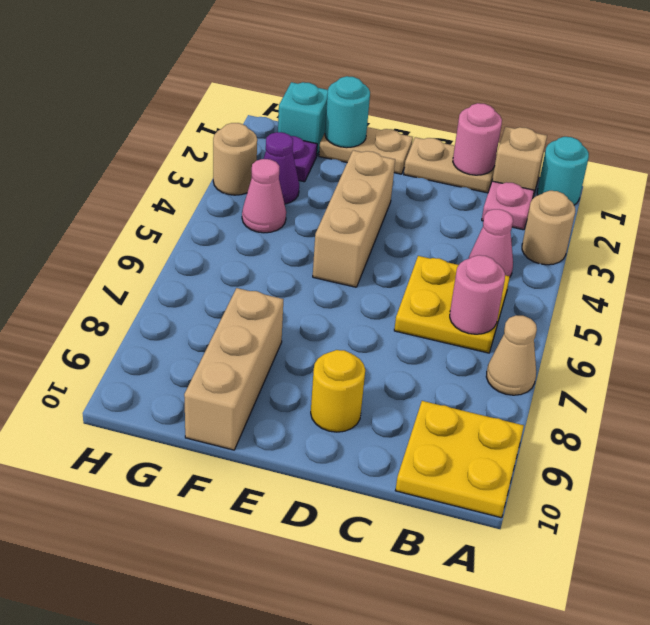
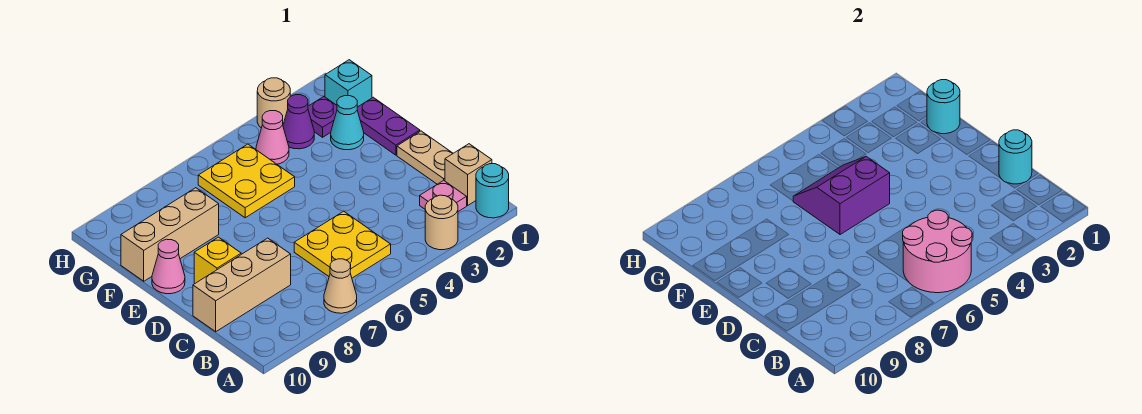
yellow 2x2 plate [395,401,524,518] -> yellow 2x2 plate moved to [198,144,295,218]
pink 1x1 cone [469,209,513,277] -> pink 1x1 cone moved to [152,239,185,294]
pink 1x1 round brick [450,255,505,334] -> pink 2x2 round brick [903,210,972,293]
pink 1x1 round brick [453,103,502,175] -> cyan 1x1 round brick [999,130,1032,184]
yellow 1x1 round brick [311,350,365,432] -> yellow 1x1 brick [194,237,241,283]
tan 1x2 plate [319,127,413,174] -> purple 1x2 plate [357,97,420,155]
tan 1x3 brick [313,150,395,287] -> tan 1x3 brick moved to [193,238,291,332]
none -> purple 2x2 slope [793,157,890,235]
none -> cyan 1x1 cone [331,96,364,150]

